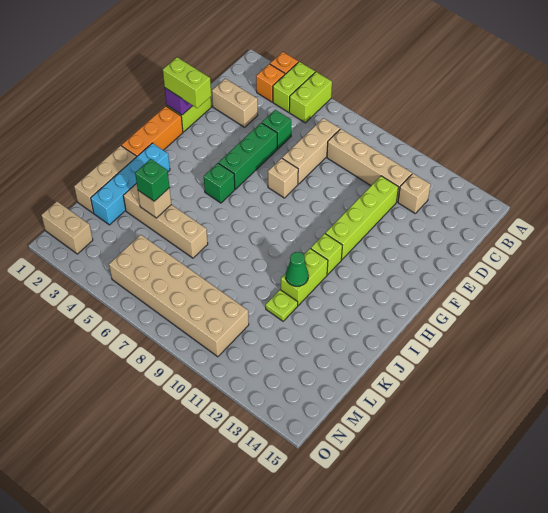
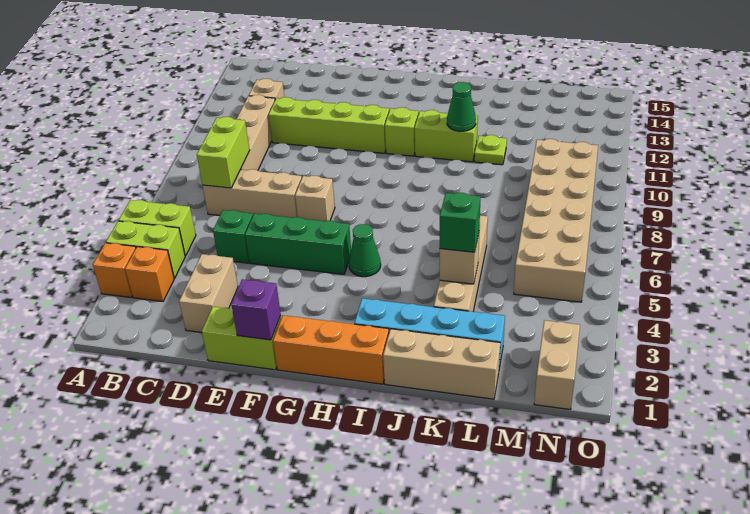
lime 1x2 brick [163,57,211,108] -> lime 1x2 brick moved to [197,117,250,188]
green 1x1 brick [204,163,235,203] -> green 1x1 cone [349,224,381,277]

